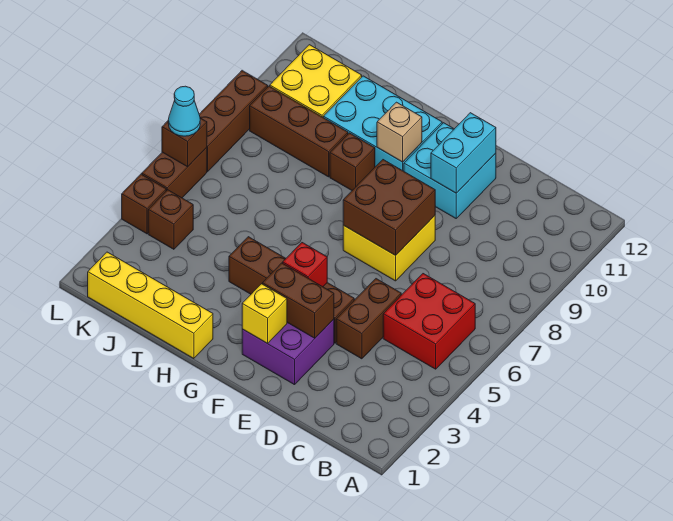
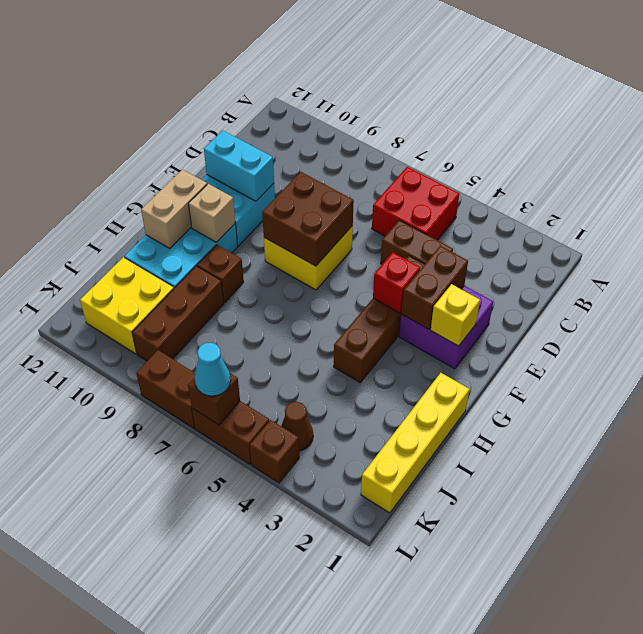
none -> tan 1x2 brick [141,170,207,249]
brown 1x1 brick [148,190,193,249] -> brown 1x1 cone [281,402,313,451]
brown 1x3 brick [199,71,268,171] -> brown 1x2 brick [136,350,195,428]

